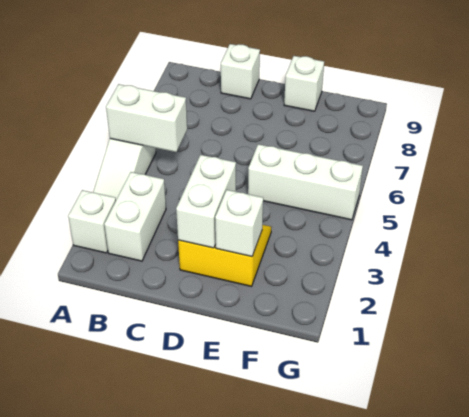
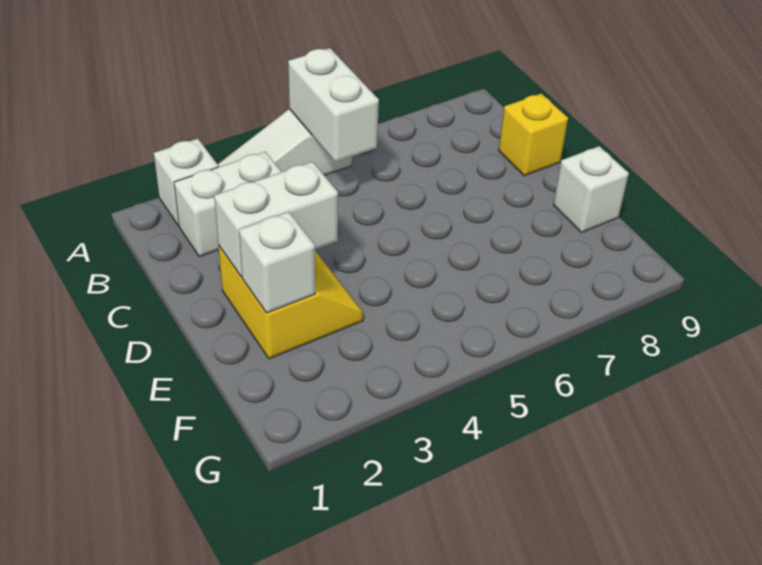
white 1x1 brick [221,44,260,99] -> yellow 1x1 brick [499,94,568,176]
white 1x3 brick [248,144,363,220] -> none

